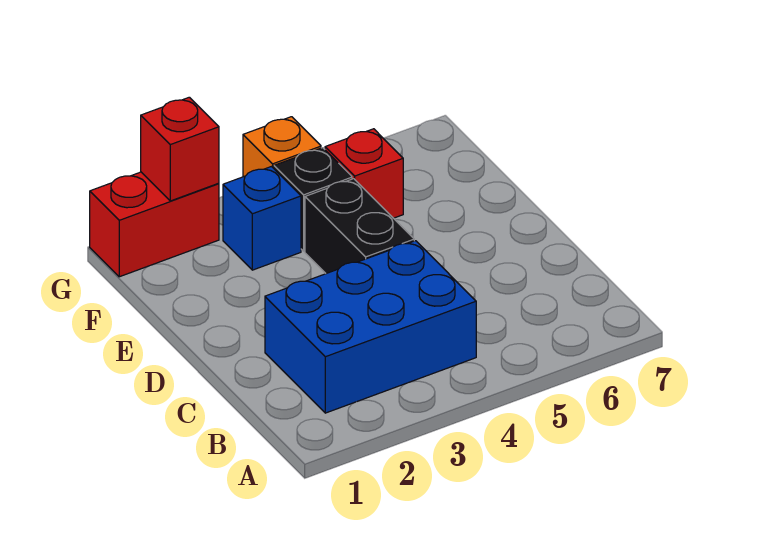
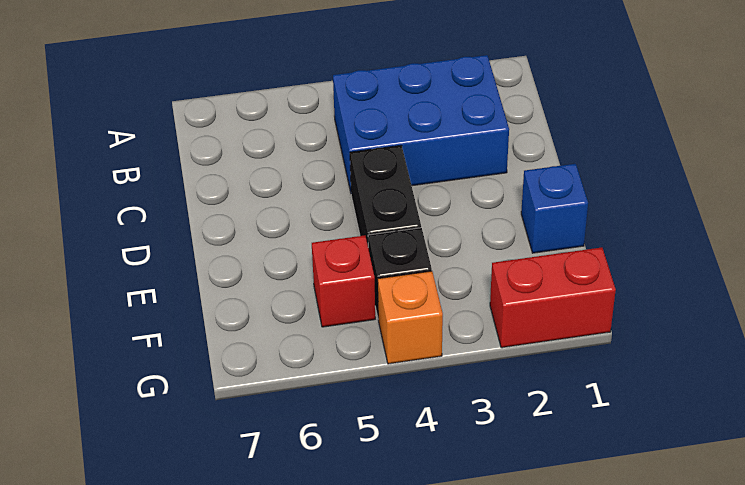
blue 1x1 brick [223,167,301,270] -> blue 1x1 brick moved to [521,164,588,253]
red 1x1 brick [141,97,219,201] -> none

